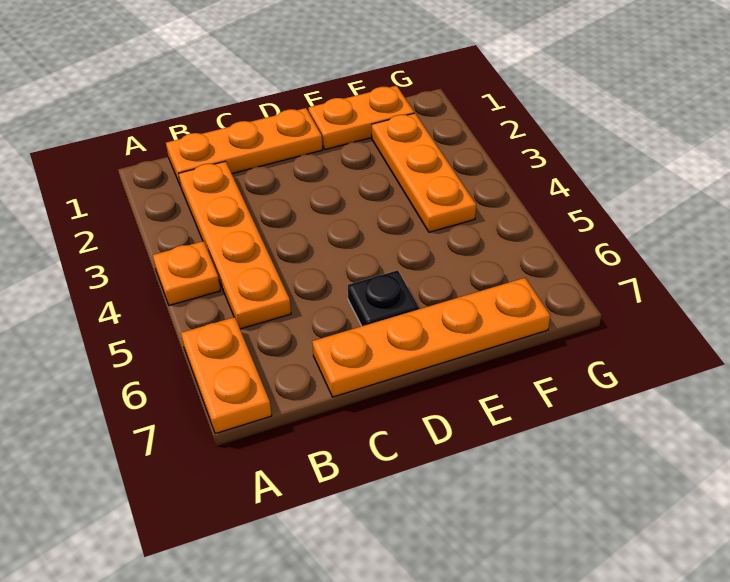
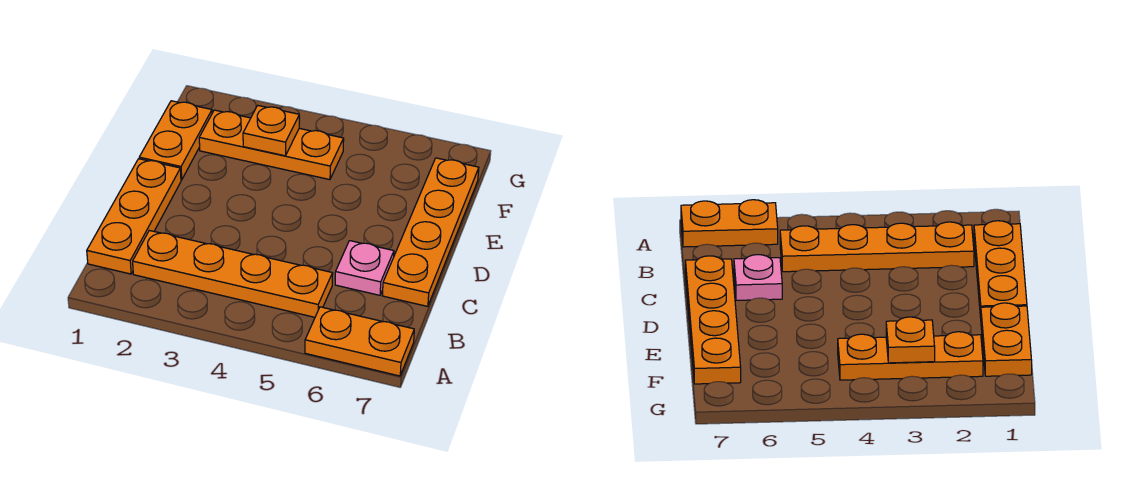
orange 1x1 plate [153,241,220,305] -> orange 1x1 plate moved to [243,105,299,156]
none -> pink 1x1 plate [335,241,394,295]
black 1x1 plate [348,270,419,326] -> none

